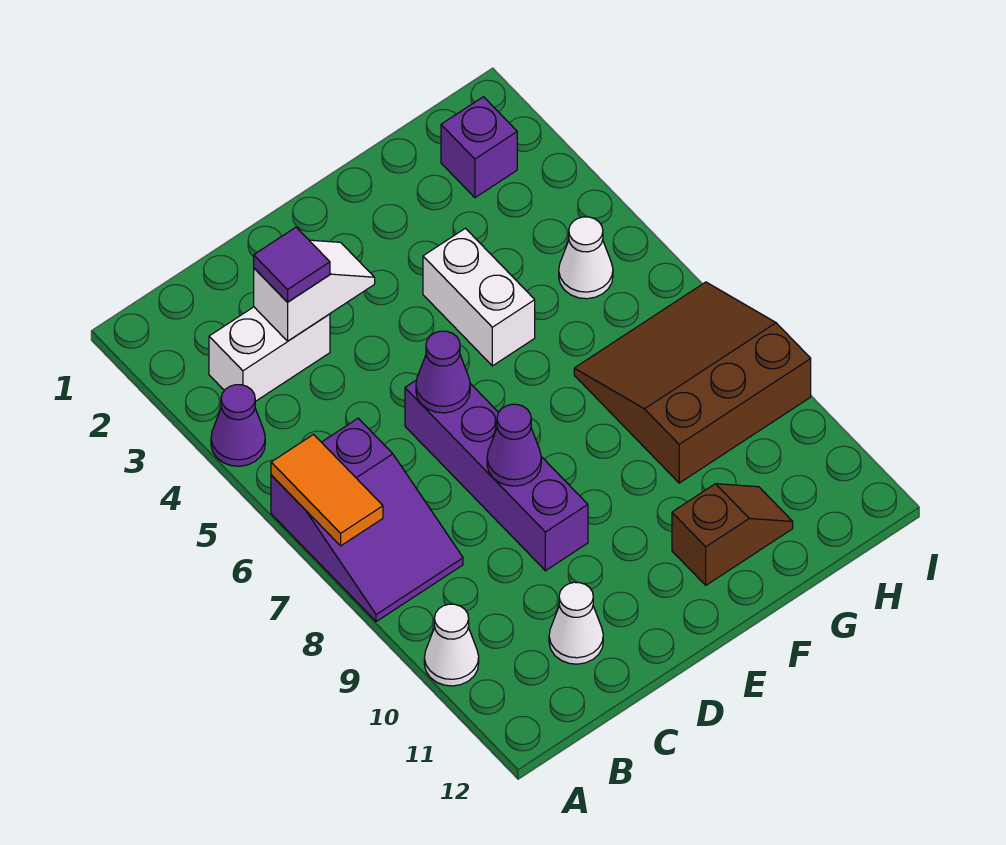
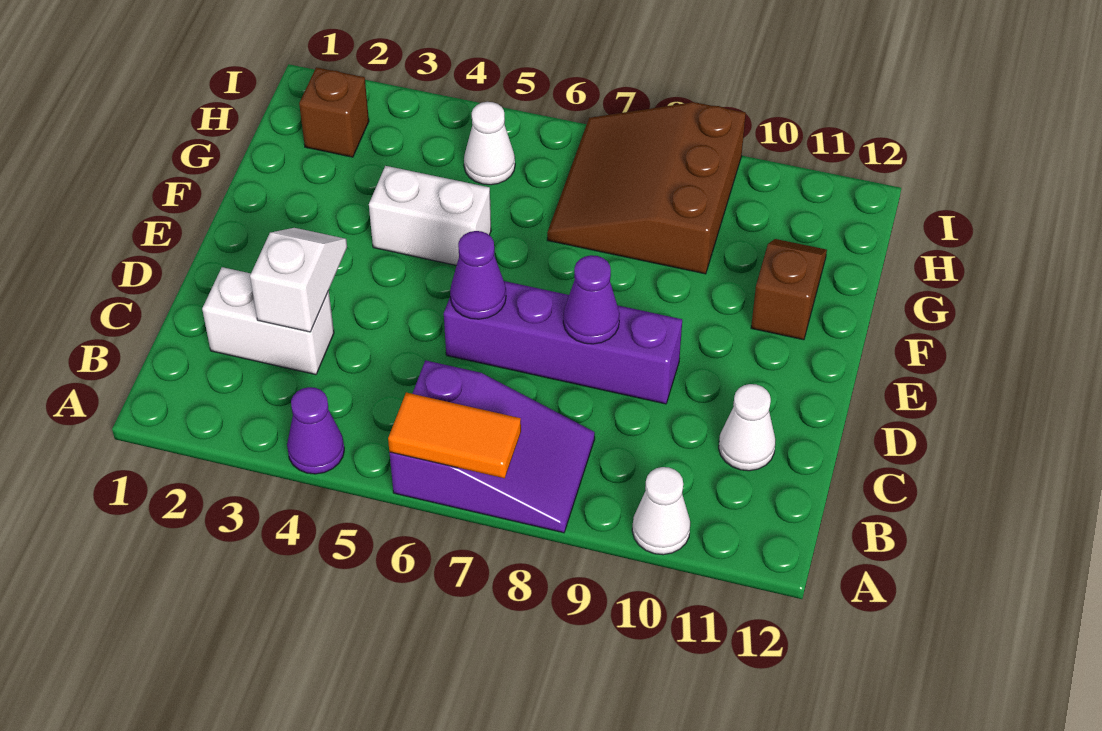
white 1x2 brick [209,307,330,401] -> white 1x2 brick turned to [202,267,334,375]
purple 1x1 tile [254,227,330,302] -> none
purple 1x1 brick [441,97,517,198] -> brown 1x1 brick [299,67,369,157]

